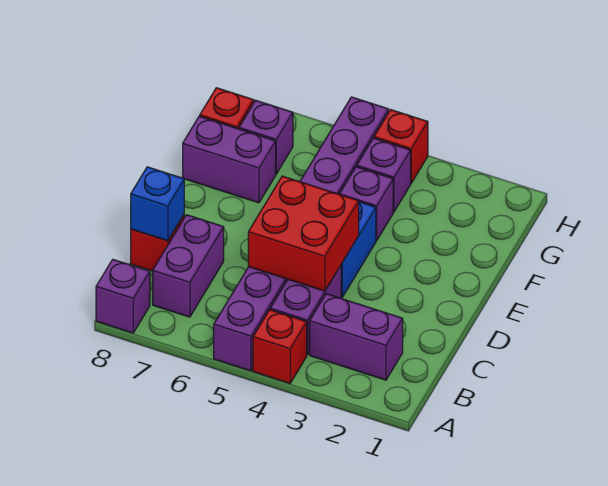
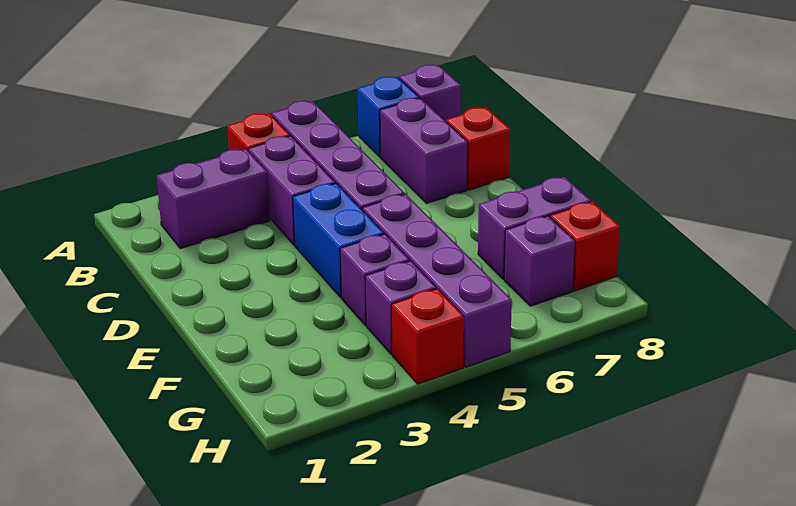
red 2x2 brick [248,176,359,291] -> none
blue 1x1 brick [131,167,184,241] -> blue 1x1 brick moved to [357,77,419,157]

